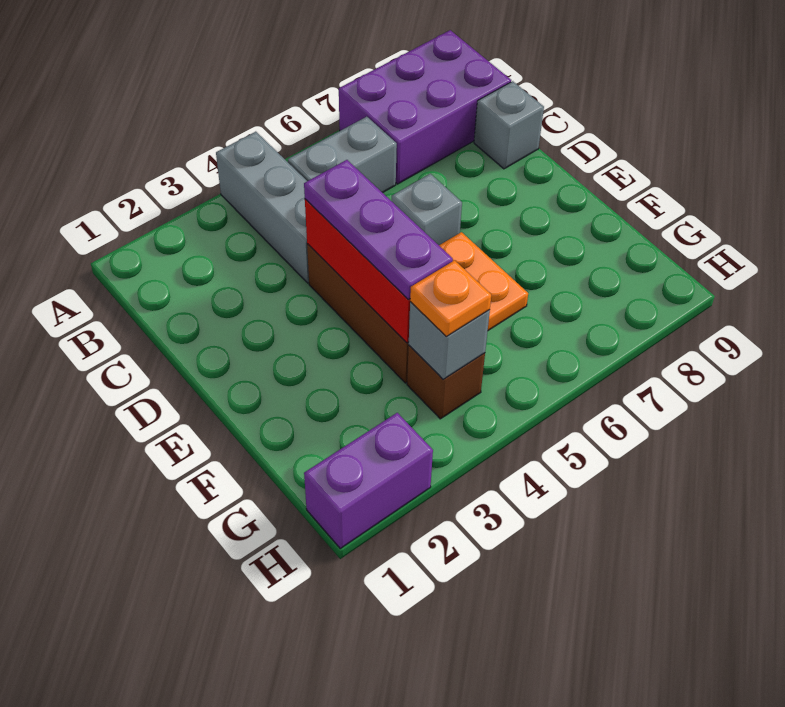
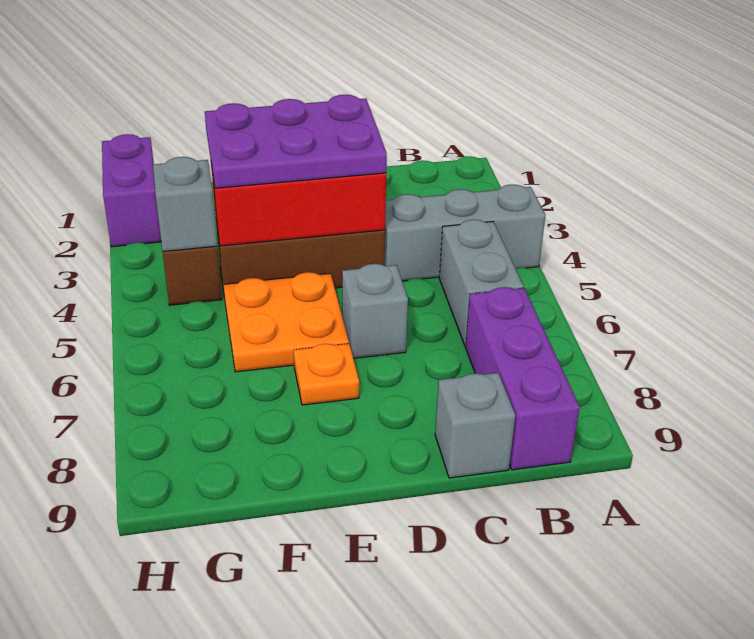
purple 2x3 brick [339,30,511,184] -> purple 1x3 brick [465,287,580,470]
purple 1x3 plate [304,160,453,299] -> purple 2x3 plate [205,95,387,188]
orange 1x1 plate [410,260,491,336] -> orange 1x1 plate moved to [294,344,359,405]

